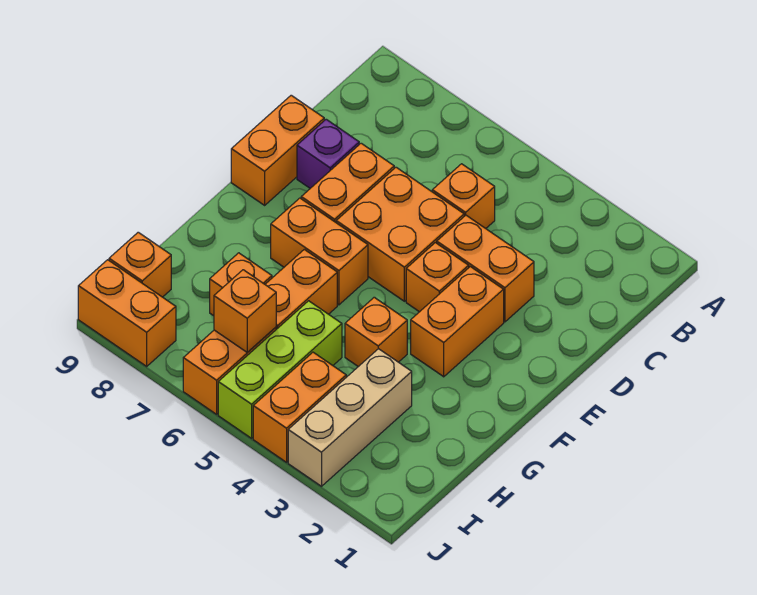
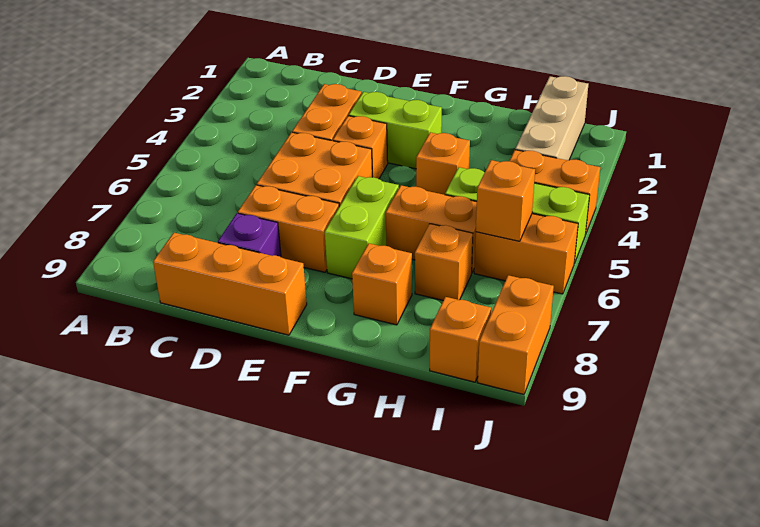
orange 1x1 brick [432,164,495,228] -> orange 1x1 brick moved to [352,243,412,325]
orange 1x2 brick [231,95,324,205] -> orange 1x3 brick [153,233,307,335]
orange 1x2 brick [411,267,504,377] -> lime 1x2 brick [349,92,442,169]
orange 1x2 brick [271,198,368,305] -> lime 1x2 brick [325,176,399,279]
tan 1x3 brick [288,349,412,486] -> tan 1x3 brick turned to [515,76,588,160]

